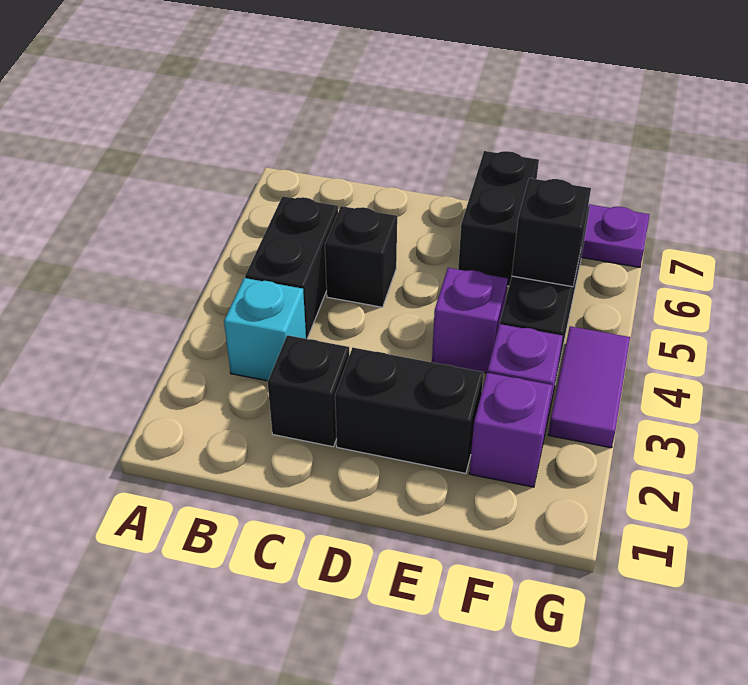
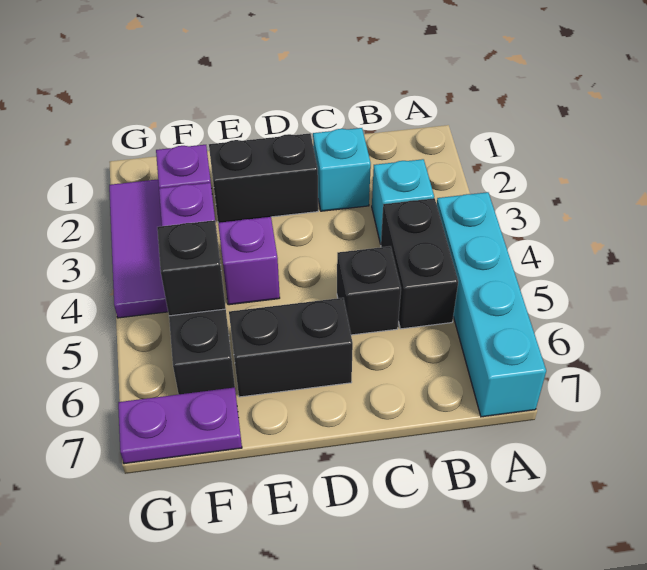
none -> cyan 1x4 brick [437,192,546,417]
black 1x1 brick [268,335,349,447] -> cyan 1x1 brick [313,128,371,211]
black 1x2 brick [458,151,539,286] -> black 1x2 brick turned to [229,298,353,397]
purple 1x2 tile [548,326,630,448] -> purple 1x3 tile [109,179,168,318]

